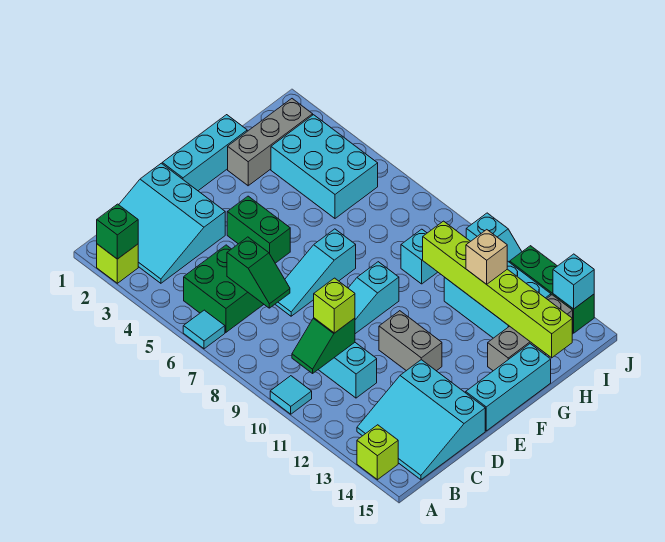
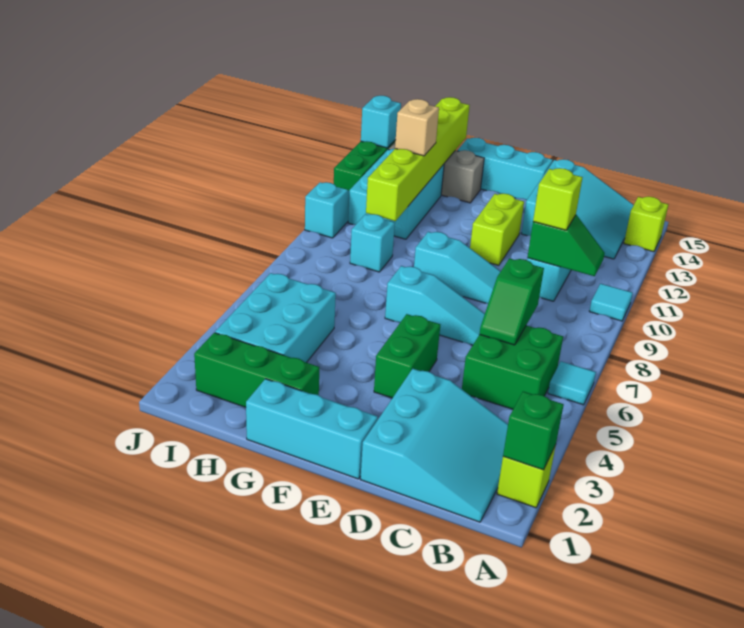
green 1x2 slope [227,237,290,308] -> green 1x2 slope turned to [480,258,544,345]
grey 1x2 brick [379,311,442,371] -> lime 1x2 brick [470,194,524,265]
grey 1x3 brick [228,99,313,186] -> green 1x3 brick [194,333,319,407]

